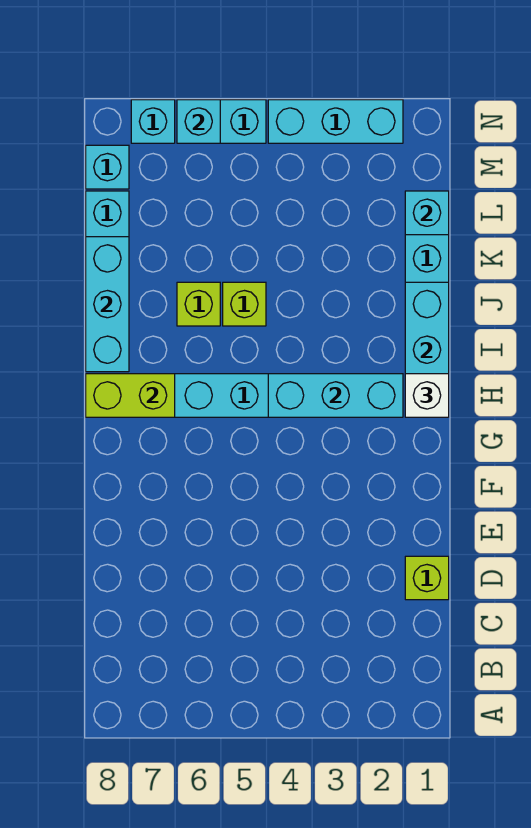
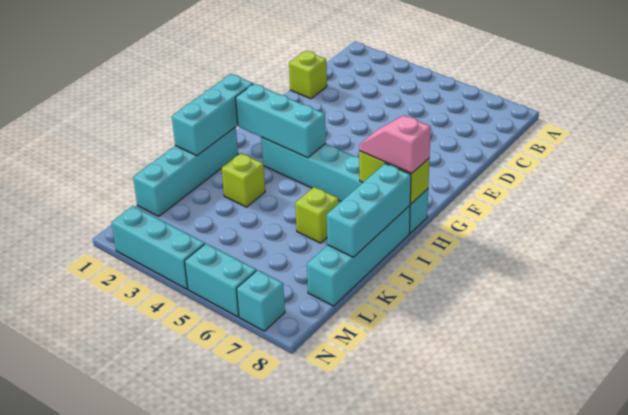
white 1x1 brick [405,374,449,417] -> none
none -> pink 1x2 slope [359,115,431,173]
lime 1x1 brick [223,282,266,326] -> lime 1x1 brick moved to [222,153,265,207]
cyan 1x1 brick [405,191,449,235] -> none
cyan 1x1 brick [86,145,129,189] -> none
cyan 1x1 brick [177,100,220,143] -> none

